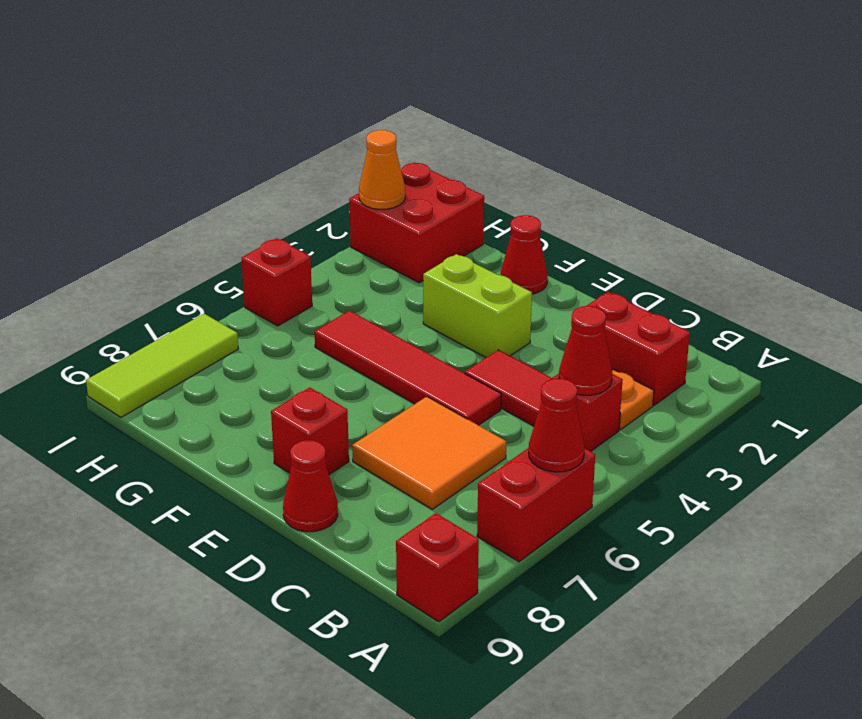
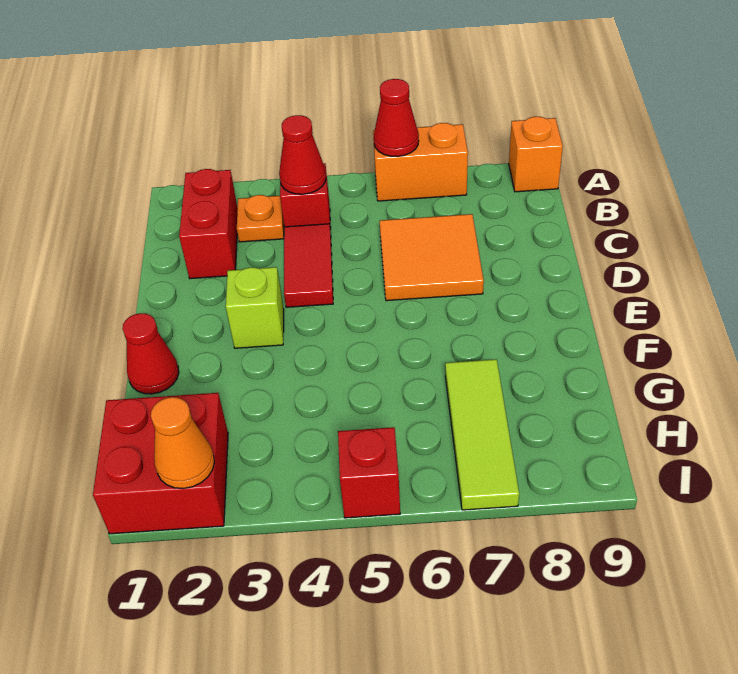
red 1x2 brick [477,448,595,562] -> orange 1x2 brick [373,123,468,201]
red 1x1 brick [396,513,479,622] -> orange 1x1 brick [509,116,563,192]
red 1x4 tile [315,311,501,425] -> none
red 1x1 cone [283,440,338,532] -> none
lime 1x2 brick [423,254,532,357] -> lime 1x1 brick [226,267,284,348]
red 1x1 brick [271,387,349,475] -> none
lime 1x3 tile [86,314,238,417] -> lime 1x3 tile turned to [445,359,519,510]

